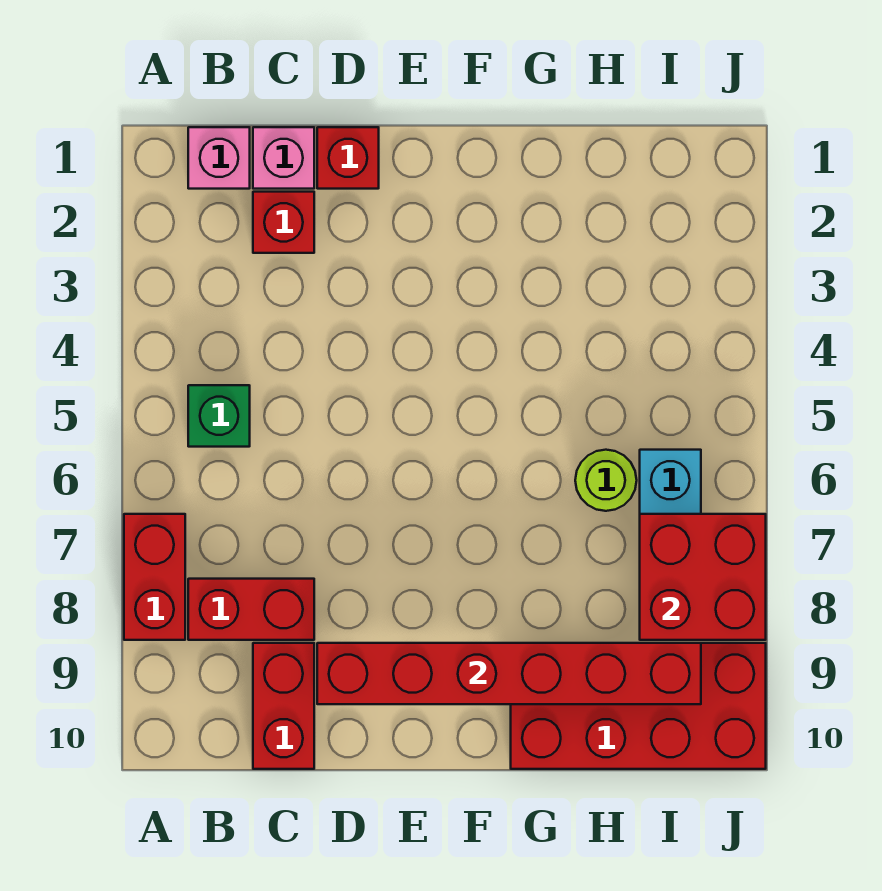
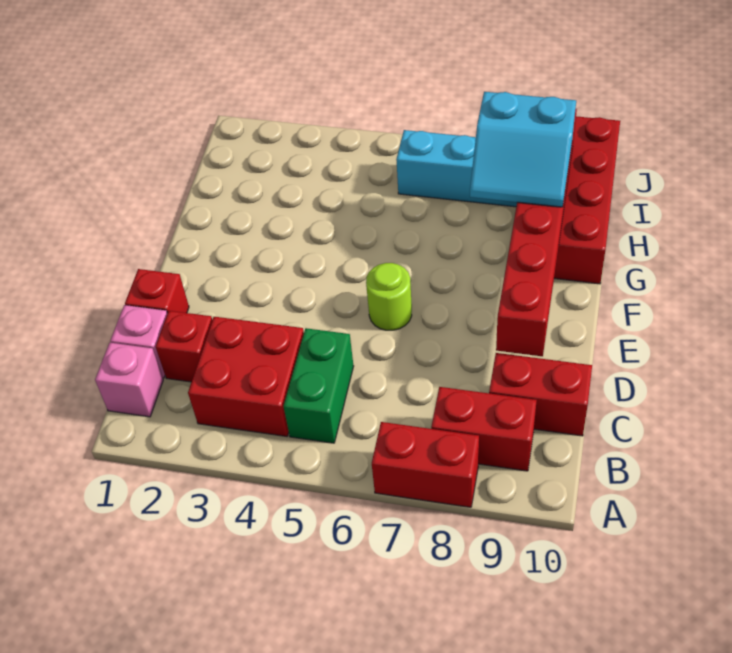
green 1x1 brick [188,385,250,447] -> green 1x2 brick [283,328,354,443]
red 1x2 brick [188,579,314,640] -> red 1x2 brick turned to [431,387,537,471]
none -> cyan 2x2 slope [470,92,576,207]
lime 1x1 round brick [575,450,637,511] -> lime 1x1 round brick moved to [366,263,412,330]
red 2x2 brick [640,514,766,640] -> red 2x2 brick moved to [188,317,304,436]

